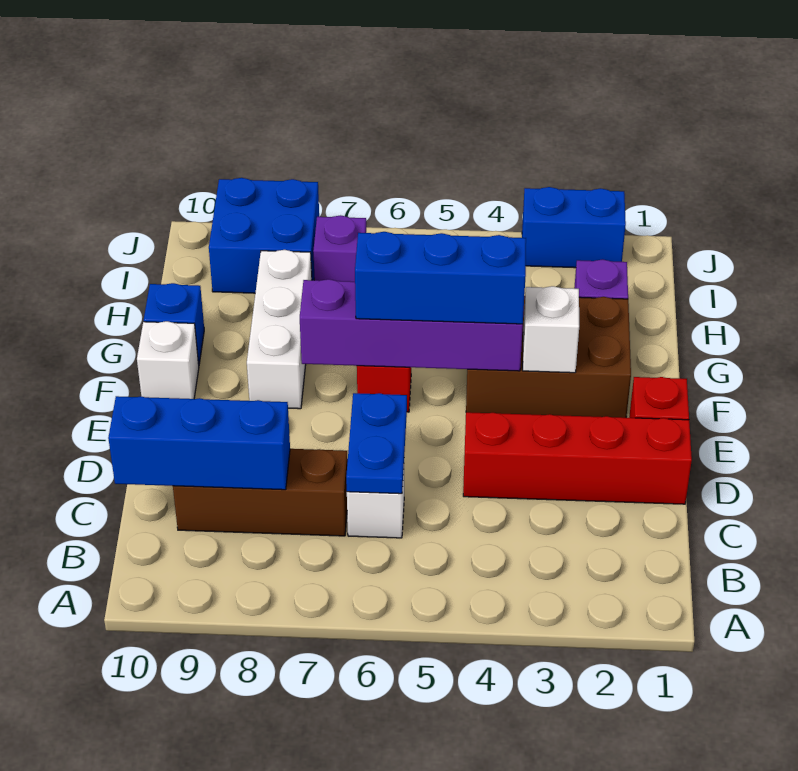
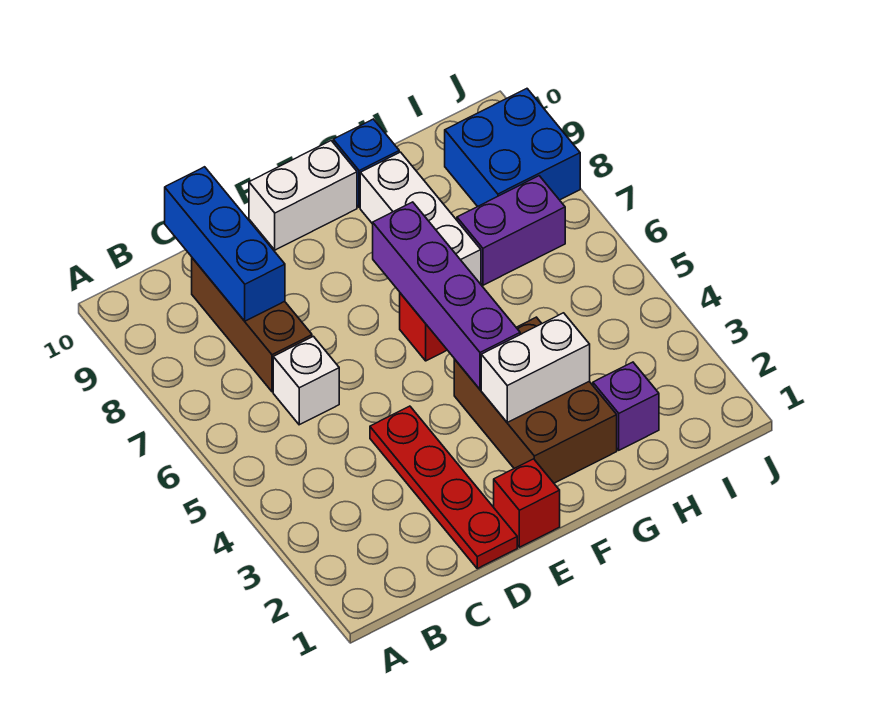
blue 1x2 plate [346,393,407,494] -> none
red 1x4 brick [463,412,692,504] -> red 1x4 plate [370,406,517,569]
white 1x1 brick [523,286,579,373] -> white 1x2 brick [481,313,590,422]
blue 1x3 brick [355,232,526,324] -> none
white 1x3 brick [247,250,312,409] -> white 1x3 brick turned to [360,152,481,284]
white 1x1 brick [137,321,199,399] -> white 1x2 brick [249,141,357,250]
purple 1x1 brick [313,215,366,282] -> purple 1x2 brick [457,176,565,285]
blue 1x2 brick [522,187,626,268] -> none

